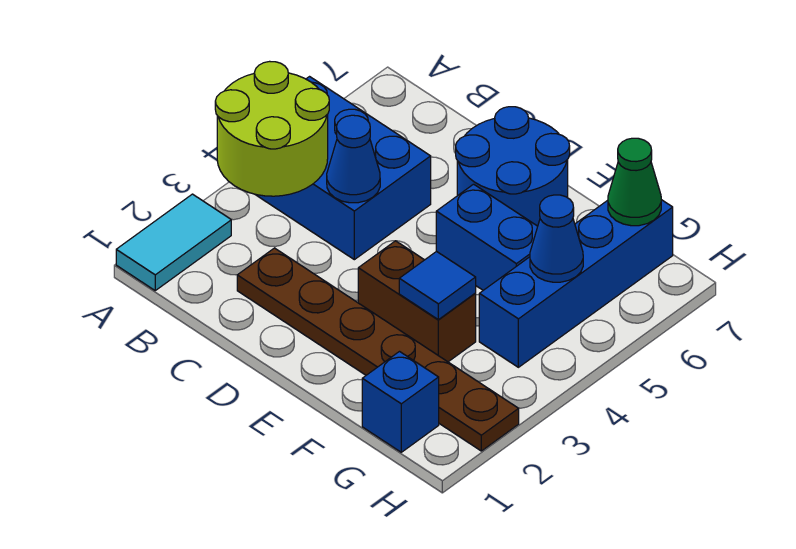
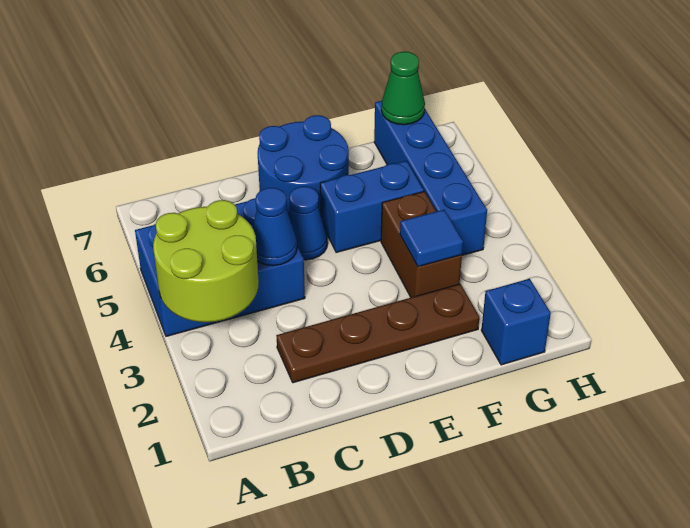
cyan 1x2 tile [116,194,231,290] -> none
brown 1x6 plate [237,248,519,451] -> brown 1x4 plate [276,284,479,383]
brown 1x2 brick [358,241,476,362] -> brown 1x2 brick turned to [381,191,462,297]
blue 1x1 cone [530,195,583,282] -> blue 1x1 cone moved to [288,186,328,260]

